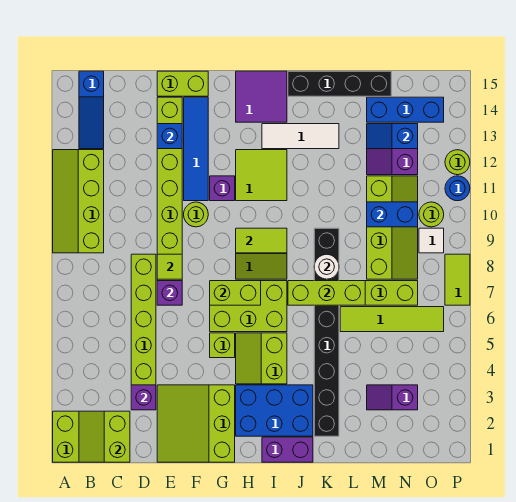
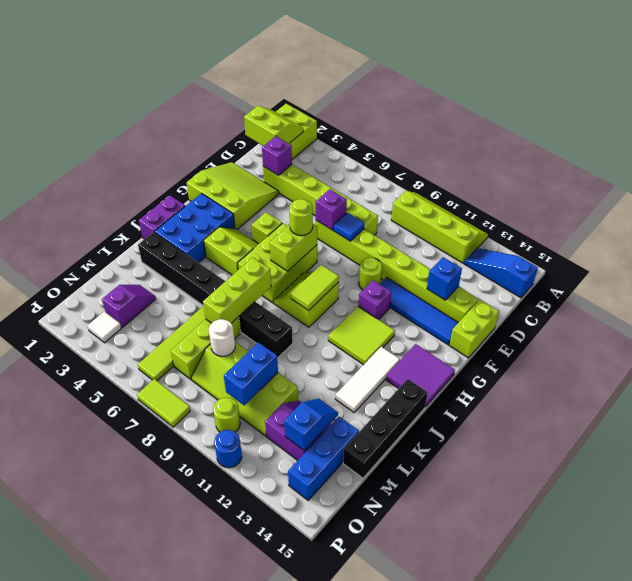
lime 1x1 tile [157,254,182,279] -> blue 1x1 tile [333,212,364,241]
white 1x1 round brick [314,254,339,279] -> white 1x1 round brick moved to [209,319,235,356]
white 1x1 tile [419,228,444,253] -> white 1x1 tile moved to [87,312,121,343]
lime 1x1 round brick [445,150,470,175] -> lime 1x1 round brick moved to [289,199,313,236]

